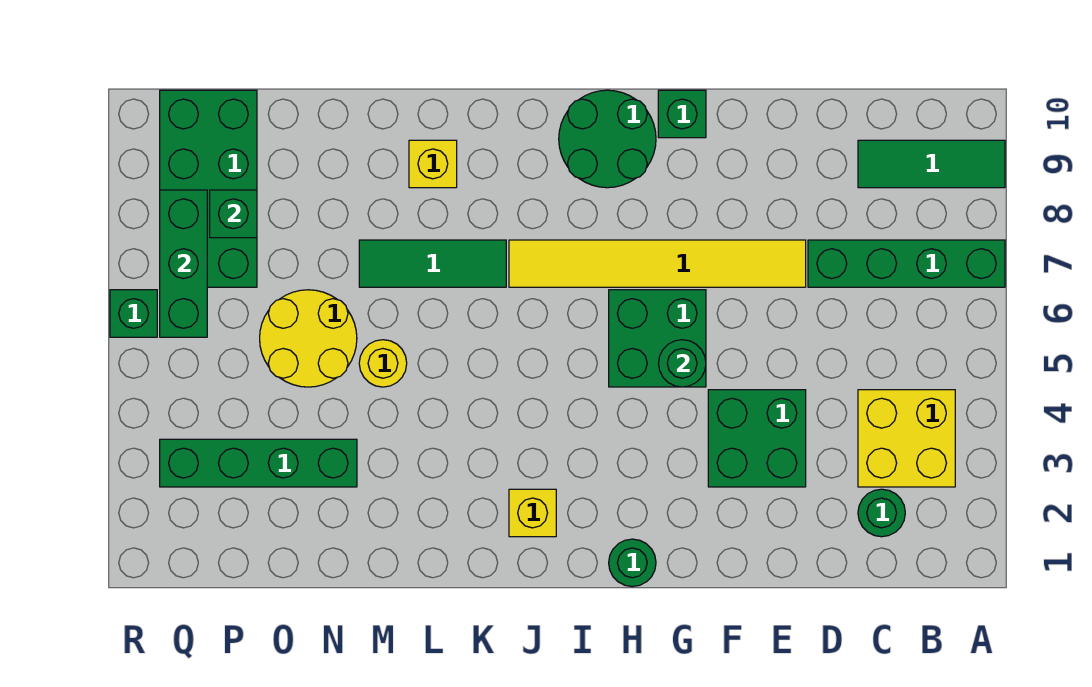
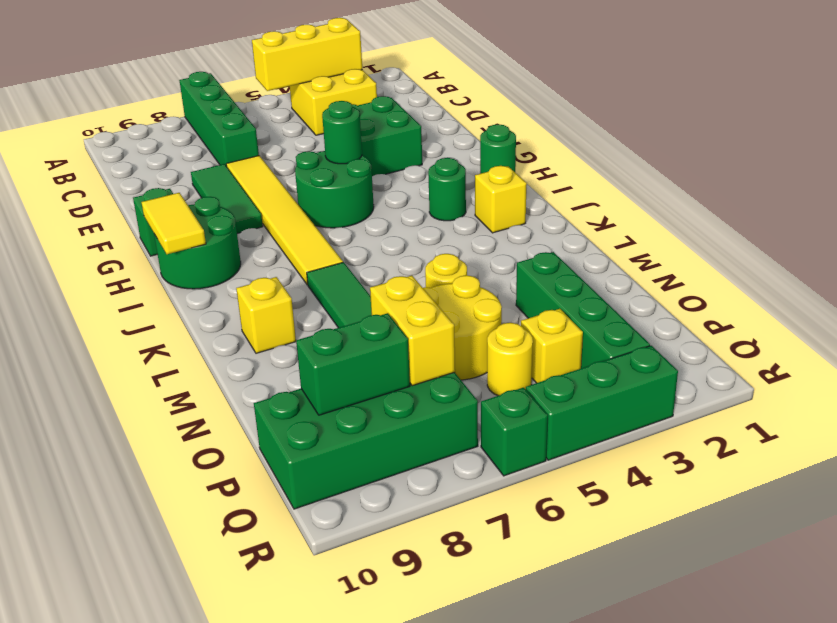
green 1x3 tile [858,140,1005,188] -> green 1x3 tile moved to [191,164,263,234]
none -> yellow 1x3 brick [252,18,362,91]
green 1x1 round brick [858,489,905,537] -> green 1x1 round brick moved to [428,158,466,221]
green 2x2 brick [609,290,706,387] -> green 2x2 round brick [295,151,374,228]
none -> yellow 1x2 tile [142,193,206,254]
none -> yellow 1x2 brick [370,276,455,386]
none -> yellow 1x1 brick [521,309,583,383]
none -> yellow 1x1 round brick [487,323,533,396]
green 1x1 brick [210,190,257,238] -> green 1x2 brick [296,313,410,415]
green 1x3 brick [160,190,207,337] -> green 1x3 brick moved to [526,346,678,460]

